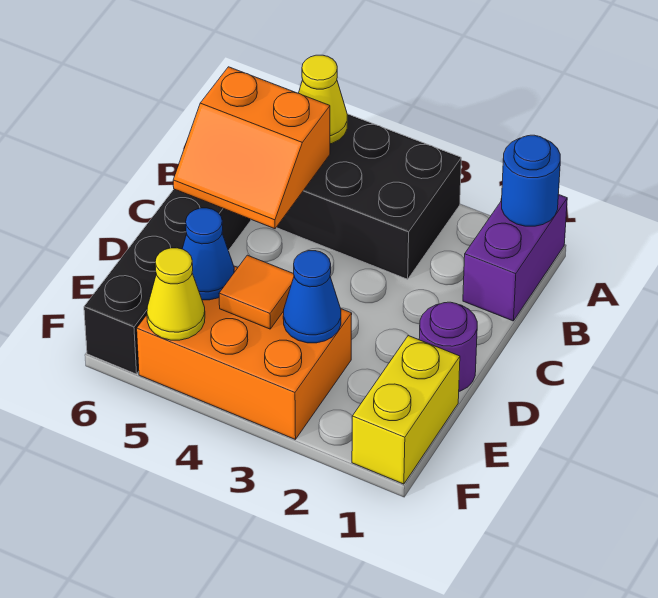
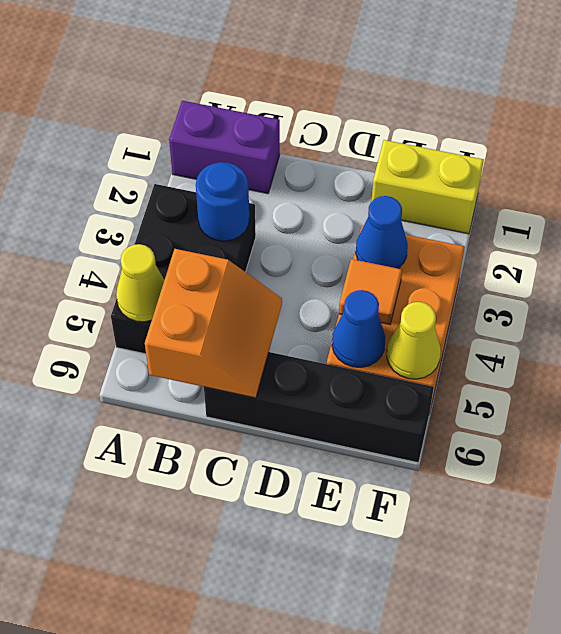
blue 1x1 round brick [502,135,560,226] -> blue 1x1 round brick moved to [196,162,249,241]
purple 1x1 round brick [419,302,477,391] -> none

